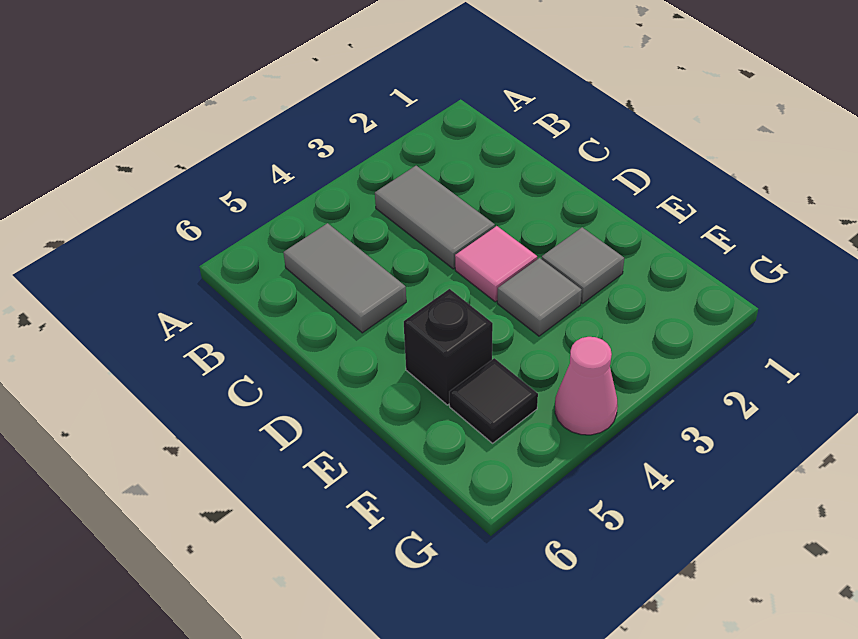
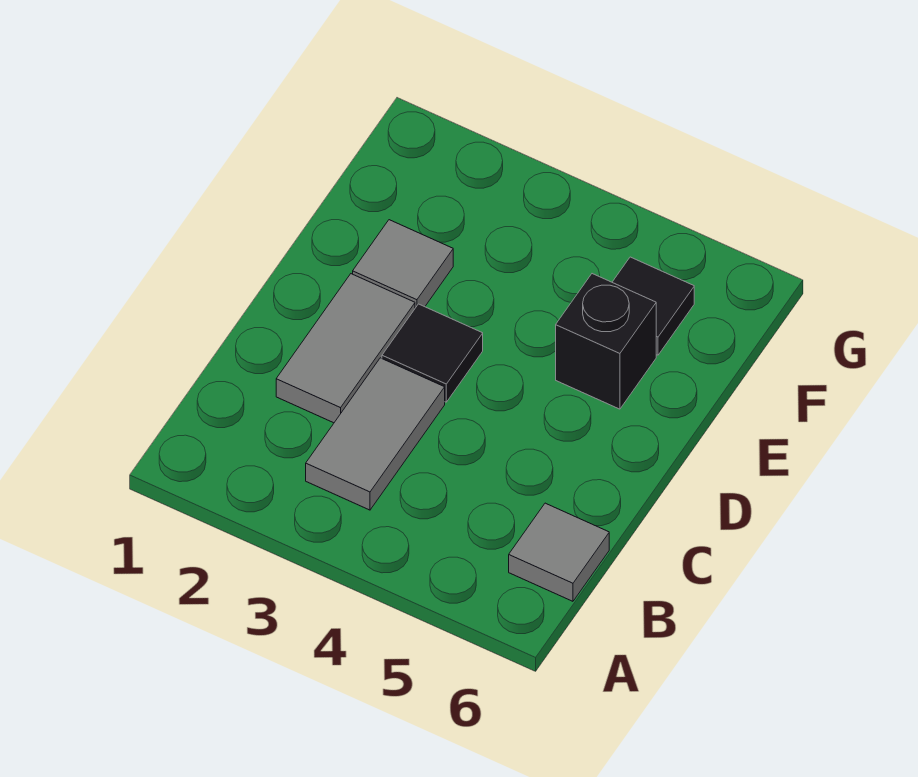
grey 1x2 tile [283,223,406,333] -> grey 1x2 tile moved to [276,274,415,423]
pink 1x1 tile [455,226,537,302] -> black 1x1 tile [382,304,483,402]
grey 1x1 tile [497,258,582,336] -> grey 1x1 tile moved to [509,503,609,601]
pink 1x1 cone [555,337,618,435] -> none

